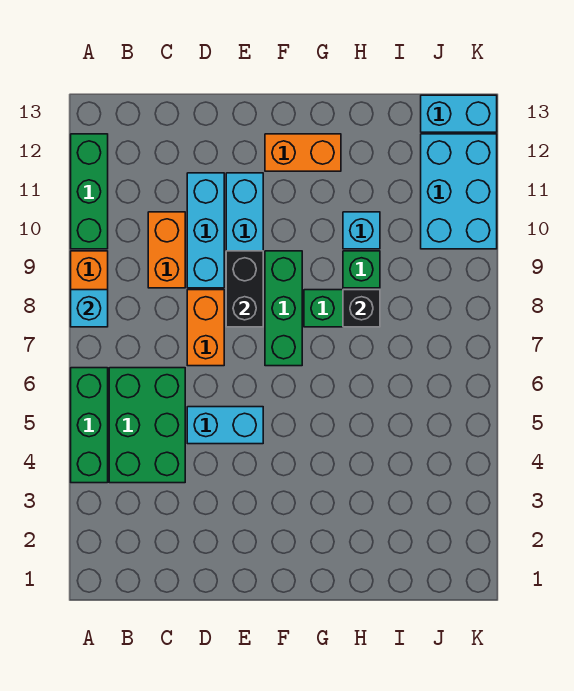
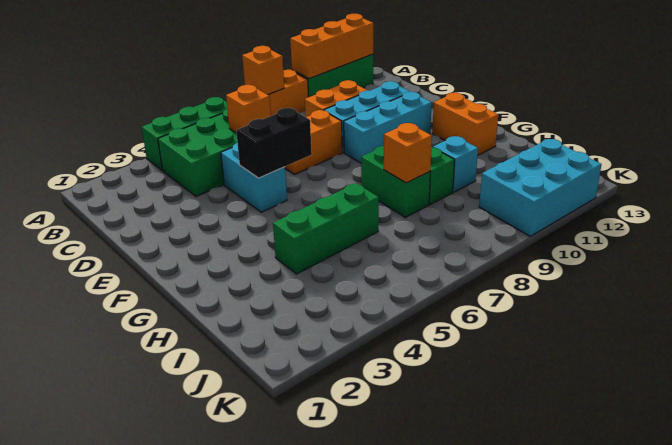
cyan 1x1 brick [71,290,108,327] -> orange 1x1 brick [242,46,284,95]
none -> orange 1x3 brick [290,14,373,79]
none -> orange 1x1 brick [226,85,271,133]
black 1x2 brick [226,251,263,327] -> black 1x2 brick moved to [236,108,312,178]
green 1x3 brick [265,251,302,366] -> green 1x3 brick moved to [273,183,379,274]
black 1x1 brick [343,290,380,327] -> orange 1x1 brick [384,123,432,183]
cyan 1x2 brick [421,95,497,132] -> none

